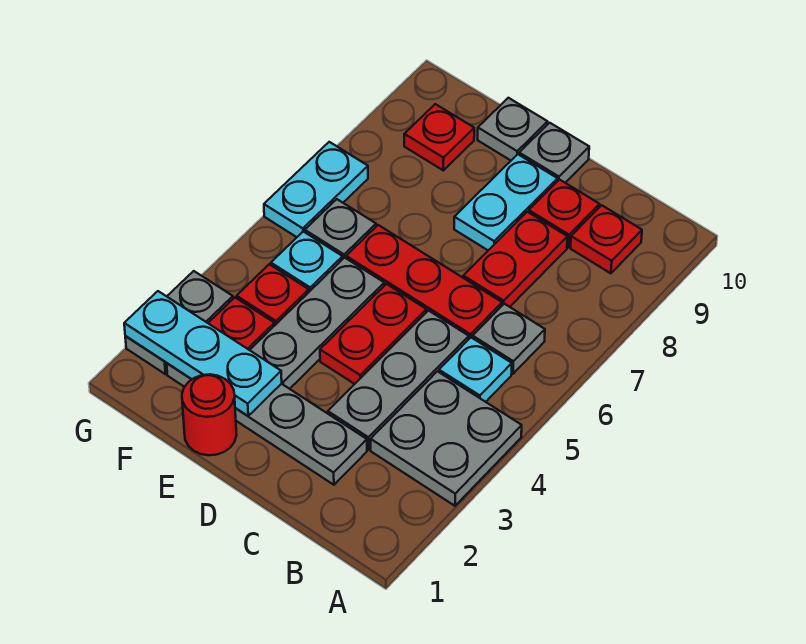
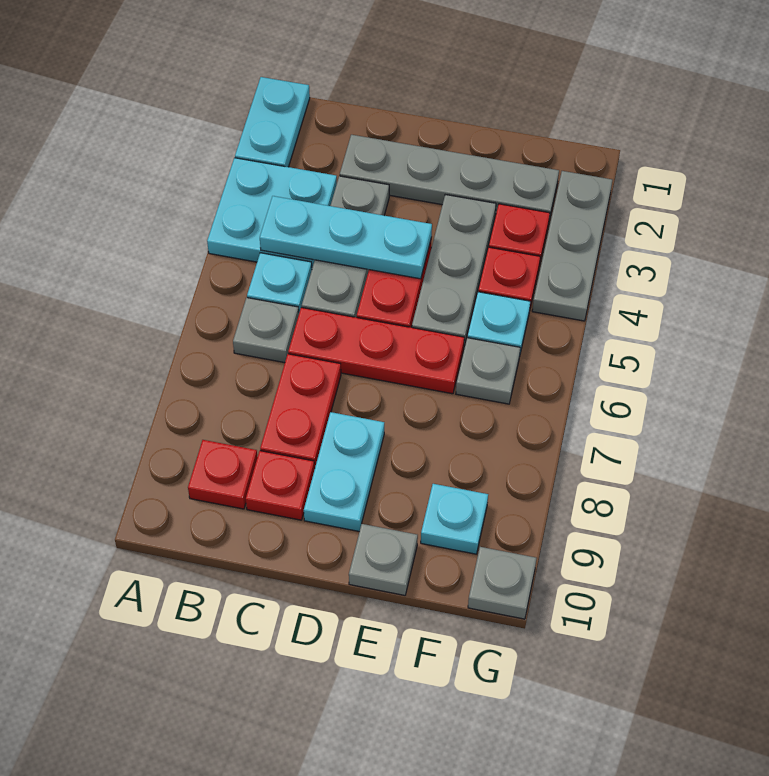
grey 2x2 plate [371,371,522,506] -> cyan 2x2 plate [207,158,337,267]
grey 1x1 plate [519,123,589,183] -> grey 1x1 plate moved to [468,547,536,619]
red 1x1 round brick [182,374,237,455] -> none
cyan 1x3 plate [124,291,282,416] -> cyan 1x3 plate moved to [260,196,432,279]
red 1x1 plate [404,104,474,170] -> cyan 1x1 plate [421,484,488,554]
grey 1x2 plate [125,271,233,374] -> grey 1x3 plate [532,171,612,321]
cyan 1x2 plate [264,142,368,237] -> cyan 1x2 plate moved to [235,77,310,167]

